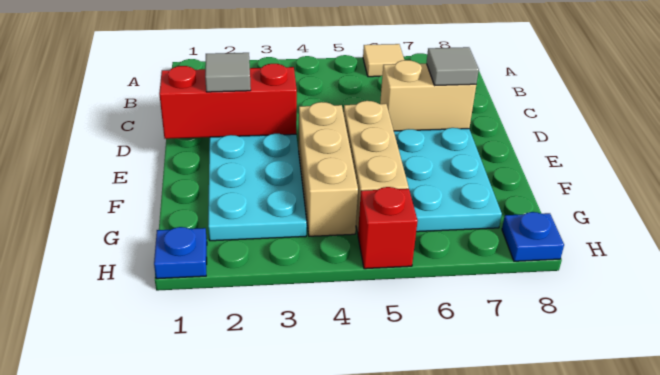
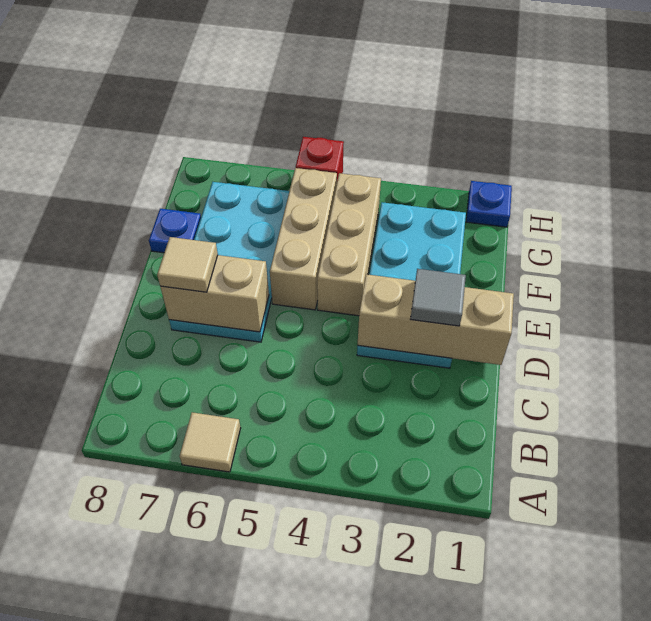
red 1x3 brick [159,64,297,139] -> tan 1x3 brick [358,274,514,365]
grey 1x1 tile [426,47,479,85] -> tan 1x1 tile [157,237,218,292]
blue 1x1 plate [502,212,564,261] -> blue 1x1 plate moved to [149,209,201,253]

